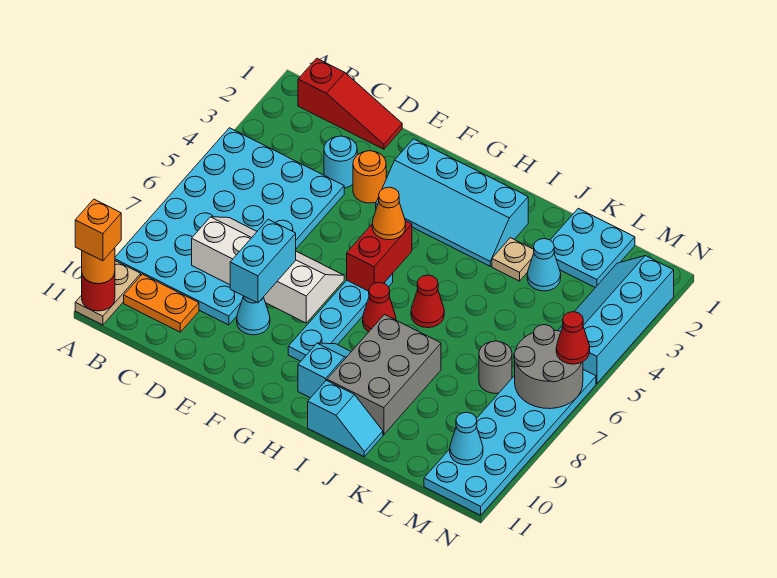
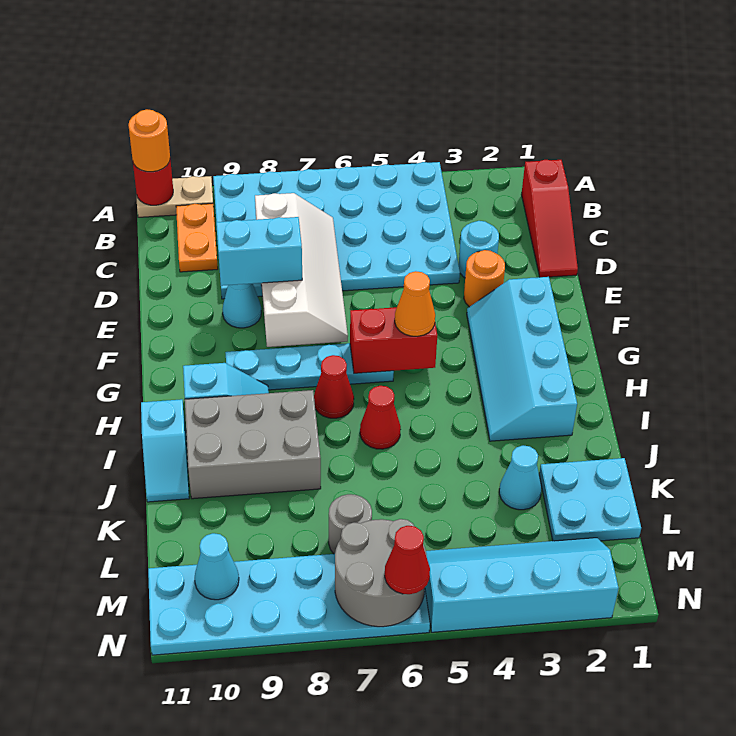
orange 1x1 brick [75,199,121,261] -> none
tan 1x1 plate [492,238,534,281] -> none

